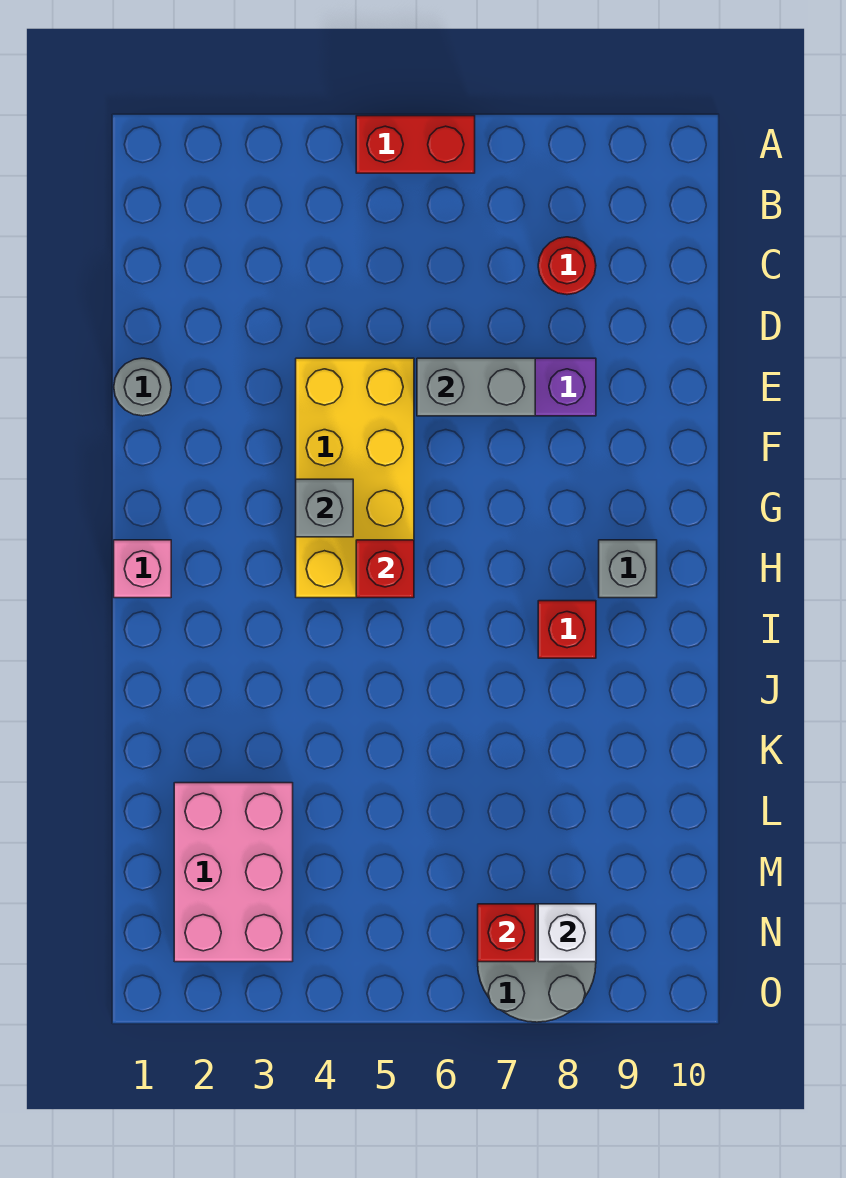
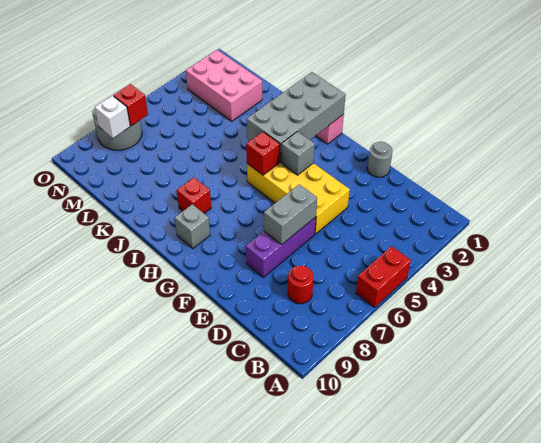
none -> grey 2x4 brick [247,72,346,162]

